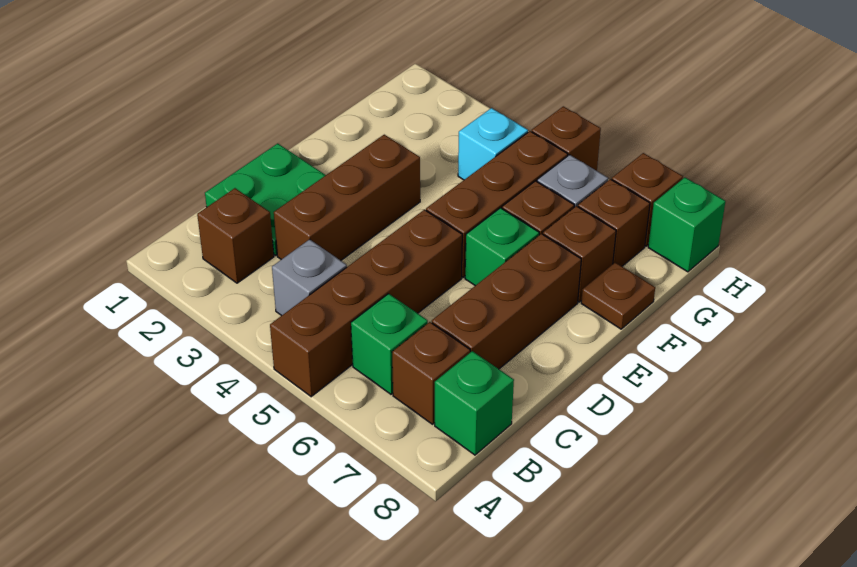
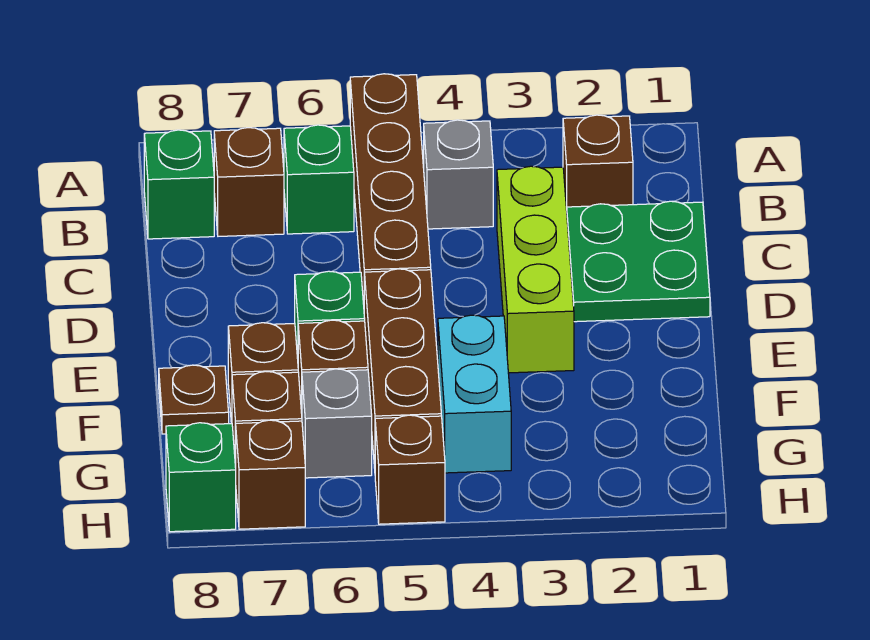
brown 1x3 brick [274,135,420,260] -> lime 1x3 brick [497,166,574,373]
brown 1x3 brick [432,234,581,369] -> none
cyan 1x1 brick [458,108,528,180] -> cyan 1x2 brick [438,315,511,473]

